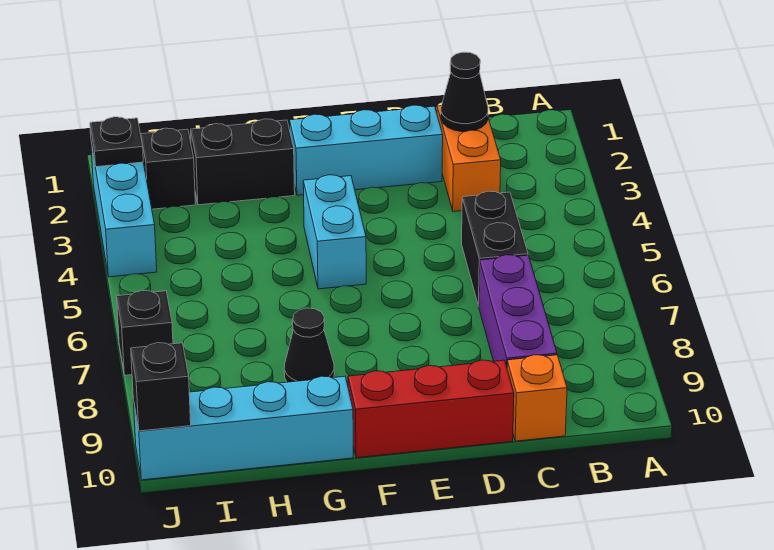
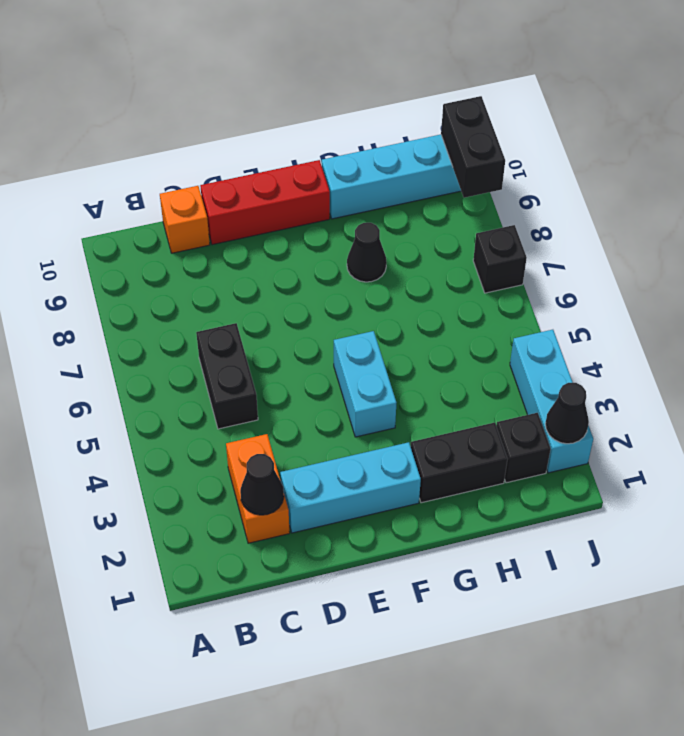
purple 1x3 brick [479,255,557,366] -> none
black 1x1 plate [90,117,143,167] -> black 1x1 cone [545,383,589,444]
black 1x1 brick [131,343,191,431] -> black 1x2 brick [441,96,505,198]

